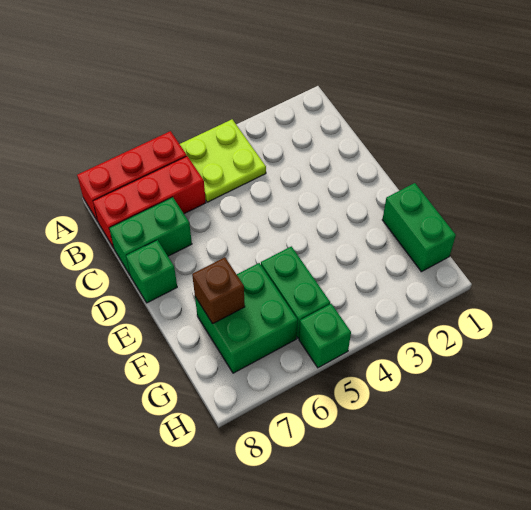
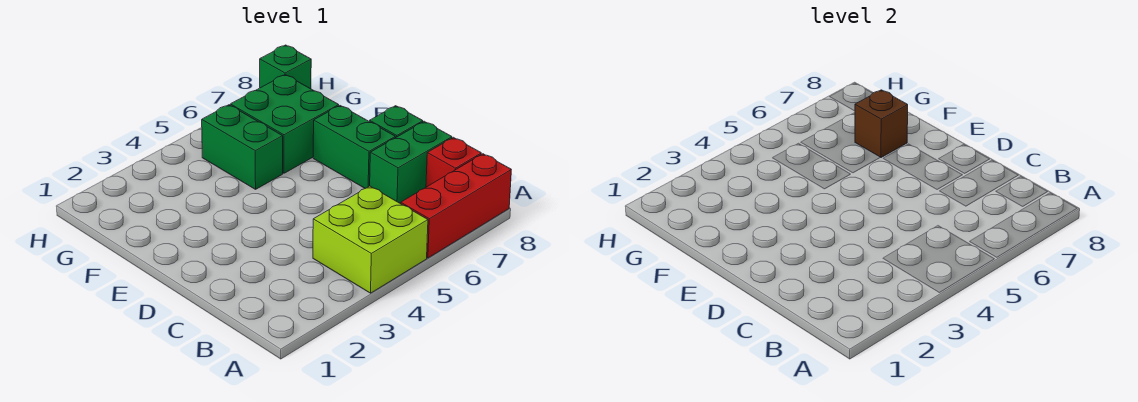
lime 2x2 plate [180,119,266,202] -> lime 2x2 brick [313,186,428,293]
red 1x3 brick [93,156,206,248] -> red 1x1 brick [426,137,481,187]
green 1x2 brick [382,183,456,272] -> green 1x2 brick moved to [313,106,395,188]
green 1x1 brick [299,304,351,368] -> green 1x1 brick moved to [260,45,311,89]

